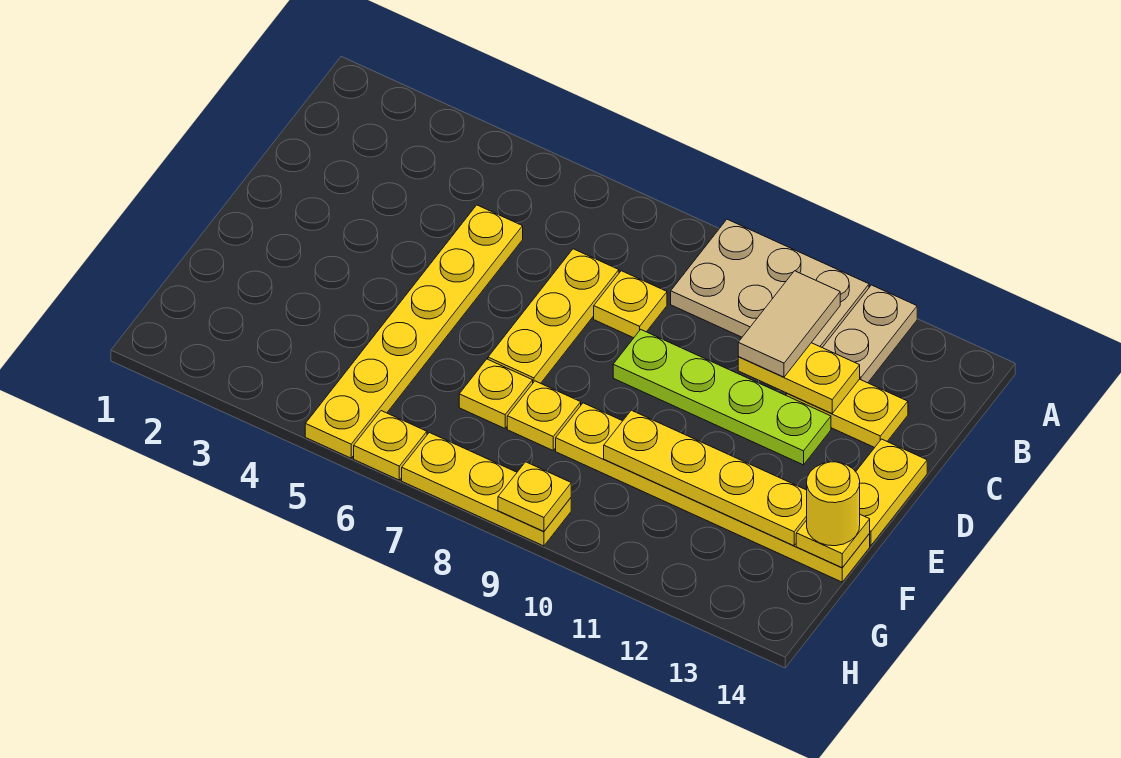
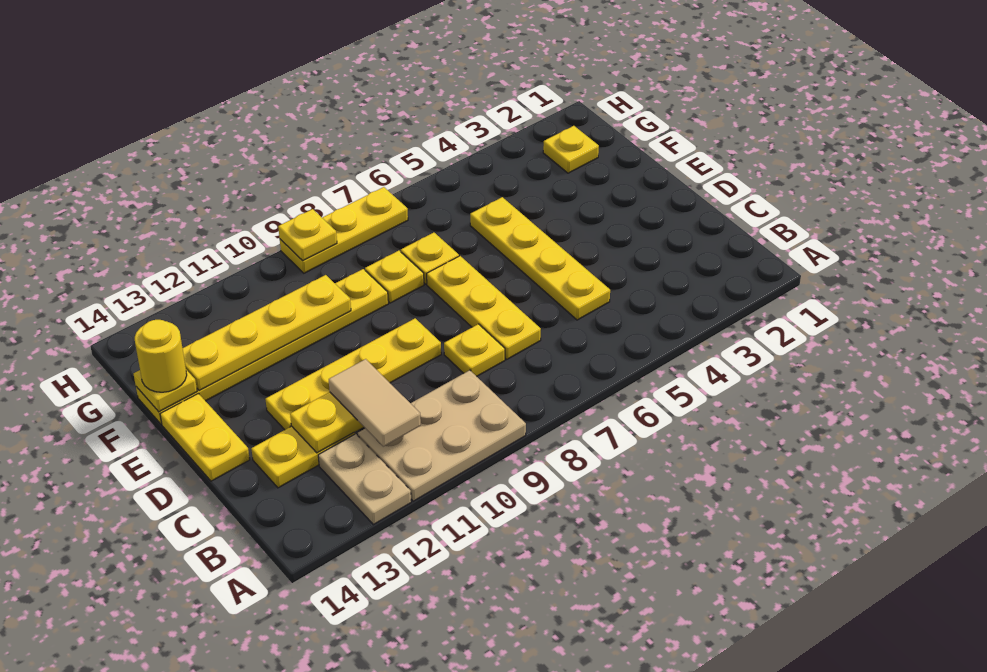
yellow 1x6 plate [305,205,523,458] -> yellow 1x4 plate [470,197,610,320]
lime 1x4 plate [613,329,831,465] -> yellow 1x4 plate [265,318,441,430]
yellow 1x1 plate [354,411,427,480] -> yellow 1x1 plate moved to [543,126,599,173]

